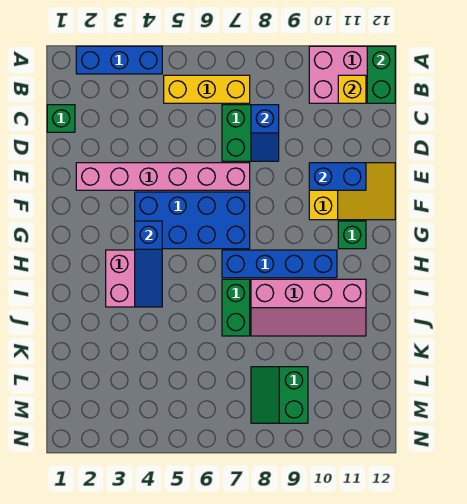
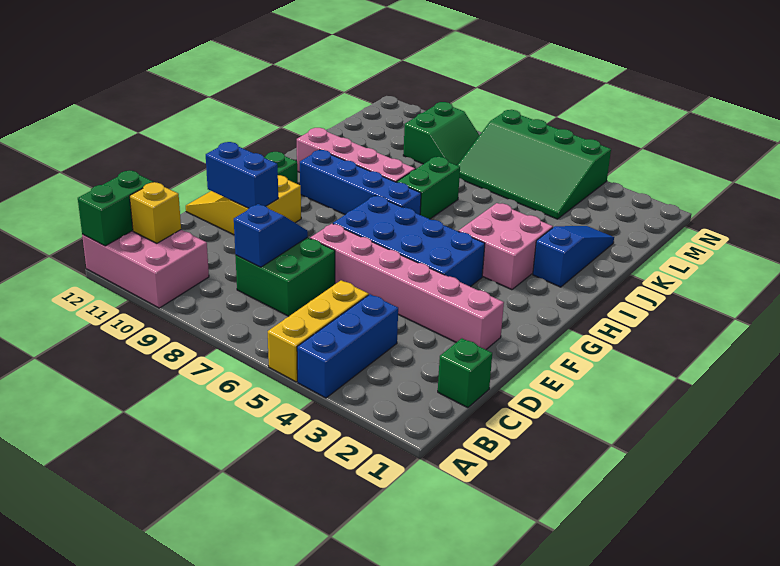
blue 1x3 brick [76,46,162,74] -> blue 1x3 brick turned to [297,294,398,398]
yellow 1x3 brick [164,75,250,103] -> yellow 1x3 brick turned to [268,280,369,382]
blue 1x3 slope [135,221,162,307] -> blue 1x3 slope moved to [533,226,614,287]
none -> green 3x4 slope [457,110,611,219]

